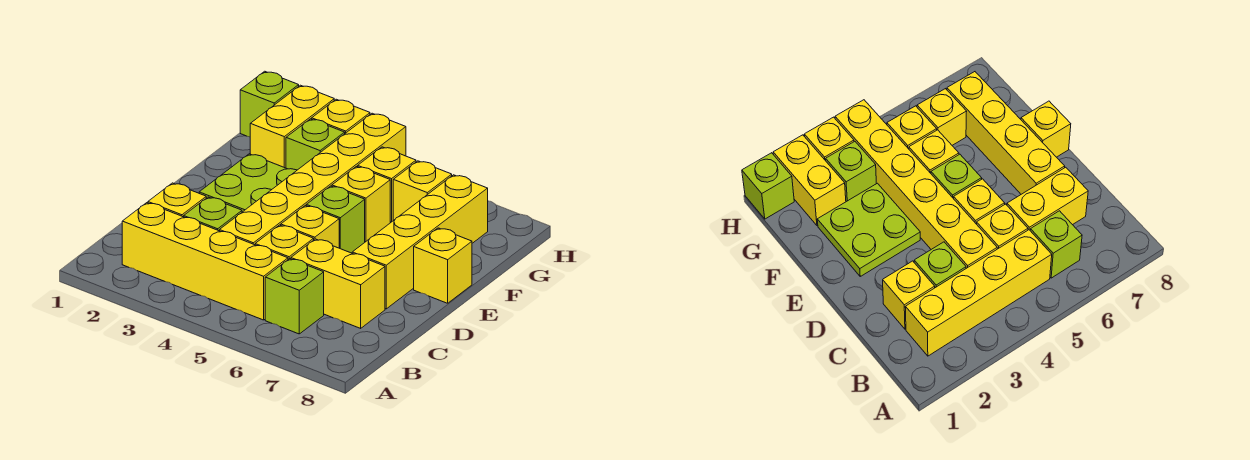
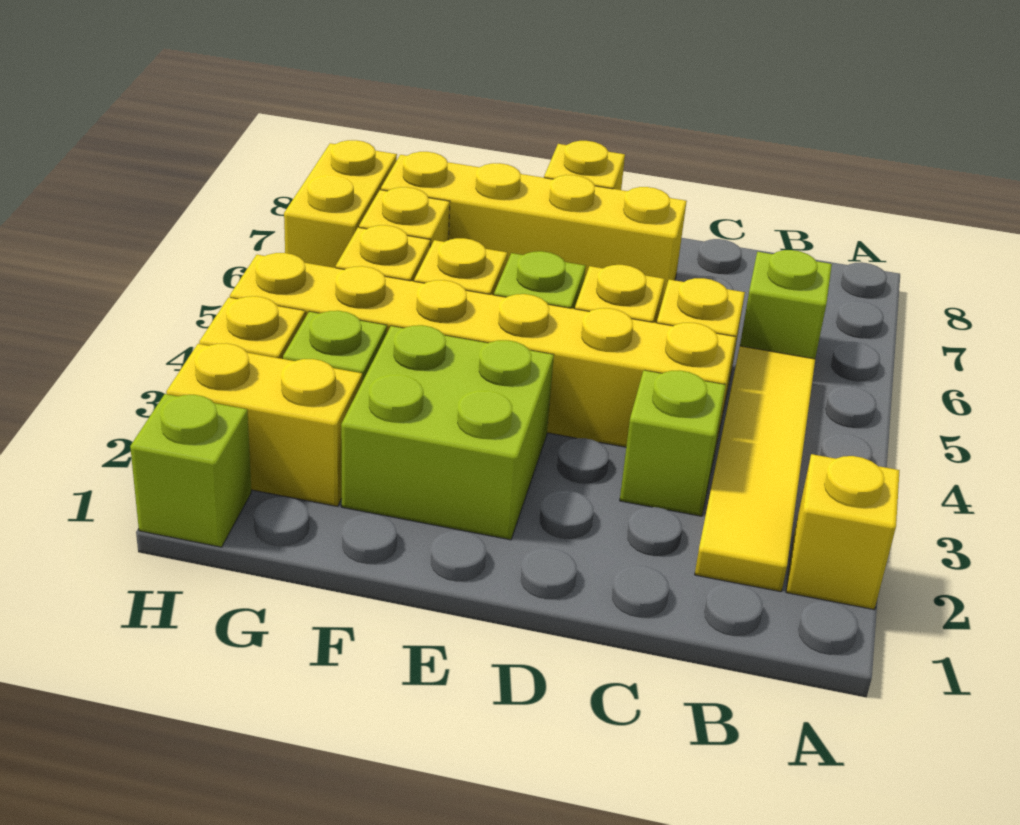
yellow 1x4 brick [122,203,288,320] -> yellow 1x4 tile [695,346,815,592]
yellow 1x1 brick [148,183,206,217] -> yellow 1x1 brick moved to [786,454,900,609]
yellow 1x2 brick [291,239,385,328] -> yellow 1x2 brick moved to [284,140,397,268]
lime 2x2 plate [199,154,297,212] -> lime 2x2 brick [341,325,554,540]

